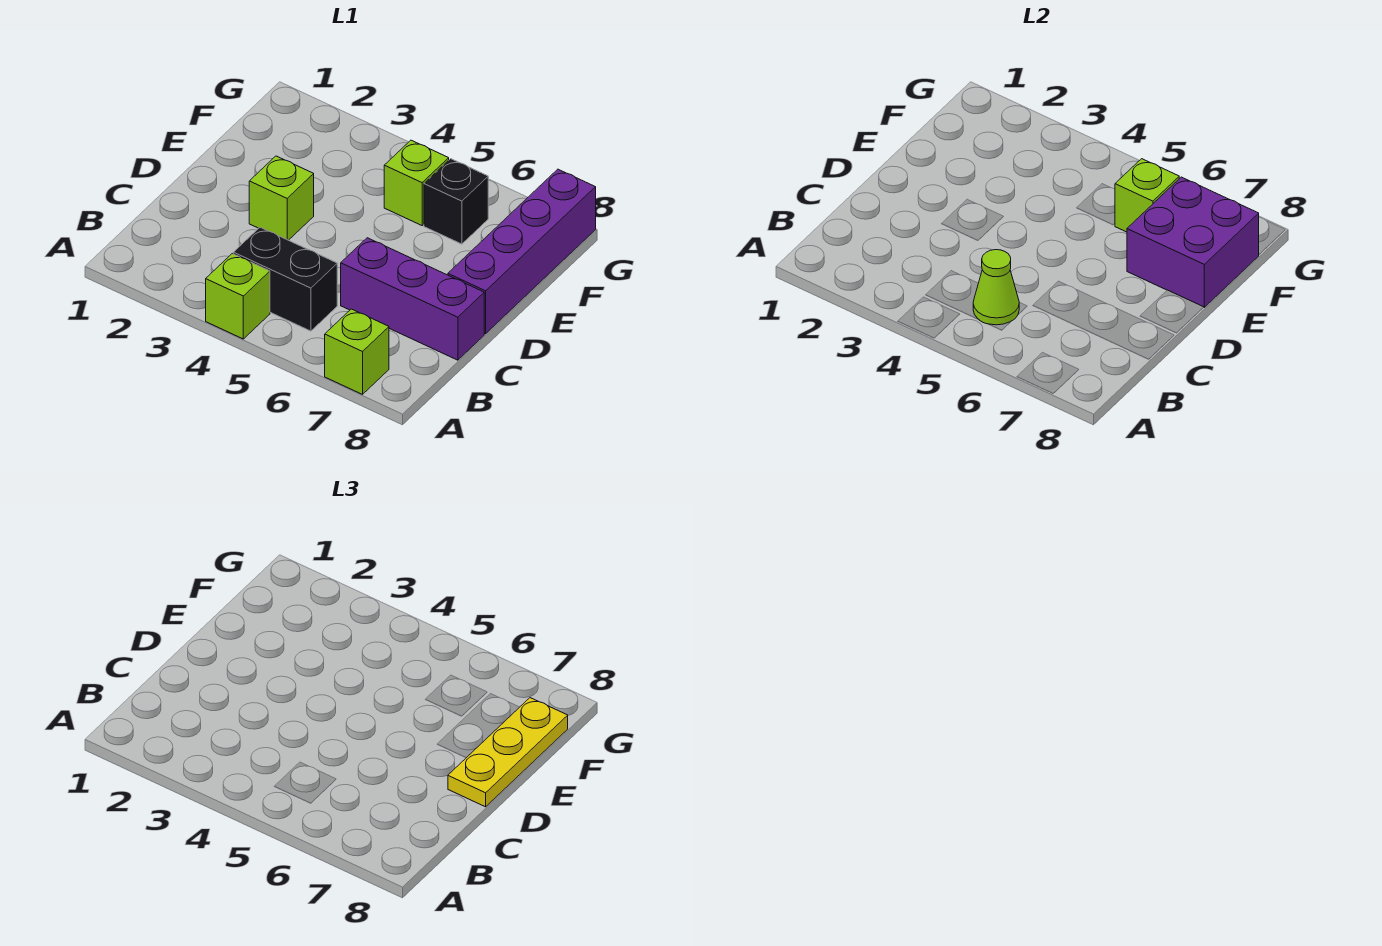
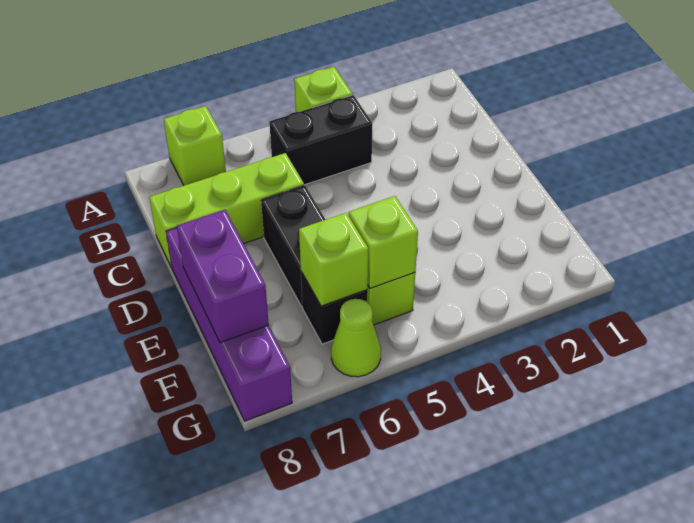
lime 1x1 cone [973,250,1019,325] -> lime 1x1 cone moved to [331,299,381,377]
purple 1x3 brick [341,238,484,360] -> lime 1x3 brick [149,153,304,268]
lime 1x1 brick [249,156,314,240] -> lime 1x1 brick moved to [349,196,418,288]
none -> black 1x2 brick [261,185,326,306]
yellow 1x3 plate [448,698,568,807] -> none
purple 2x2 brick [1127,177,1259,307] -> purple 1x2 brick [177,210,269,343]

